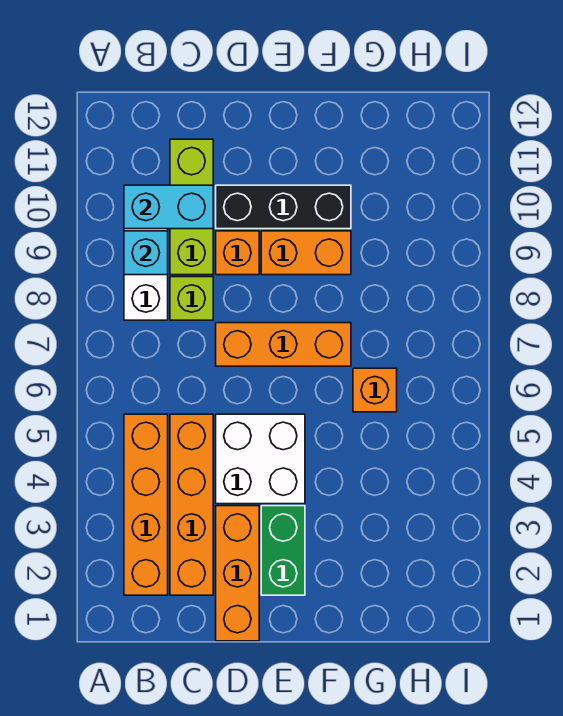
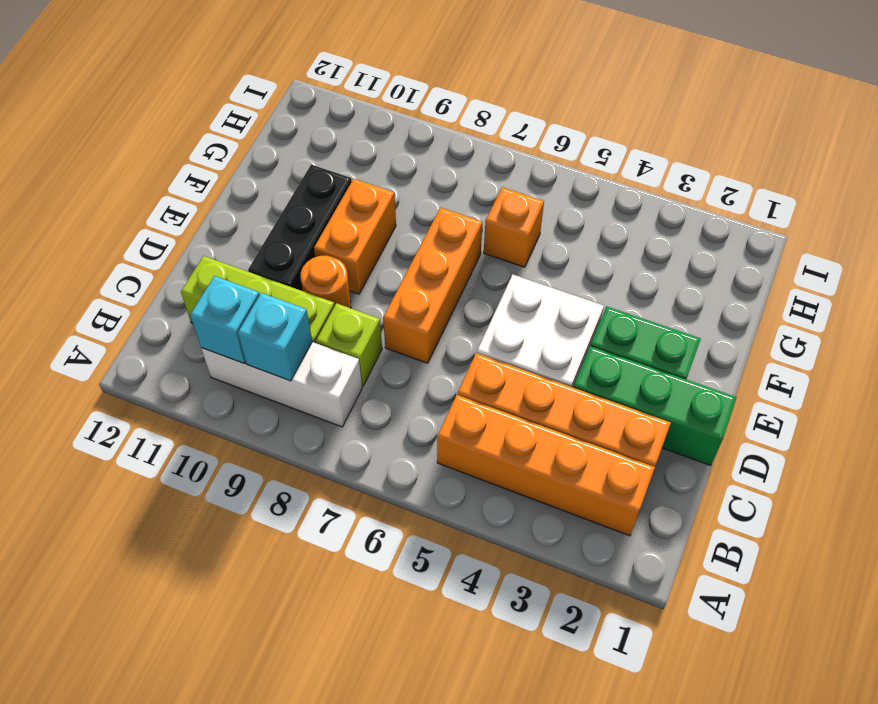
cyan 1x2 brick [124,185,213,229] -> cyan 1x1 brick [190,276,260,363]
orange 1x3 brick [216,506,259,641] -> green 1x3 brick [573,346,737,466]
orange 1x1 brick [216,231,259,275] -> orange 1x1 round brick [301,255,351,308]

